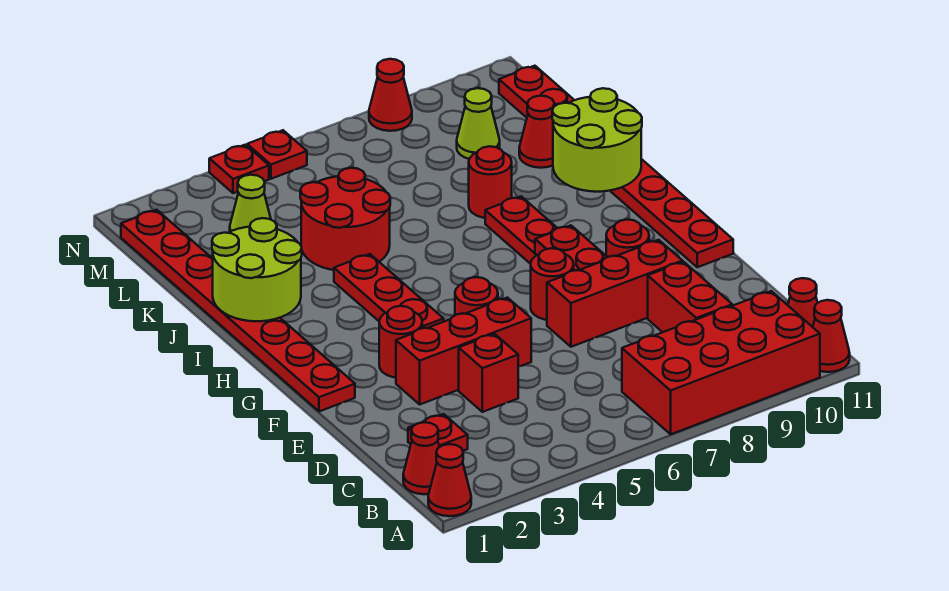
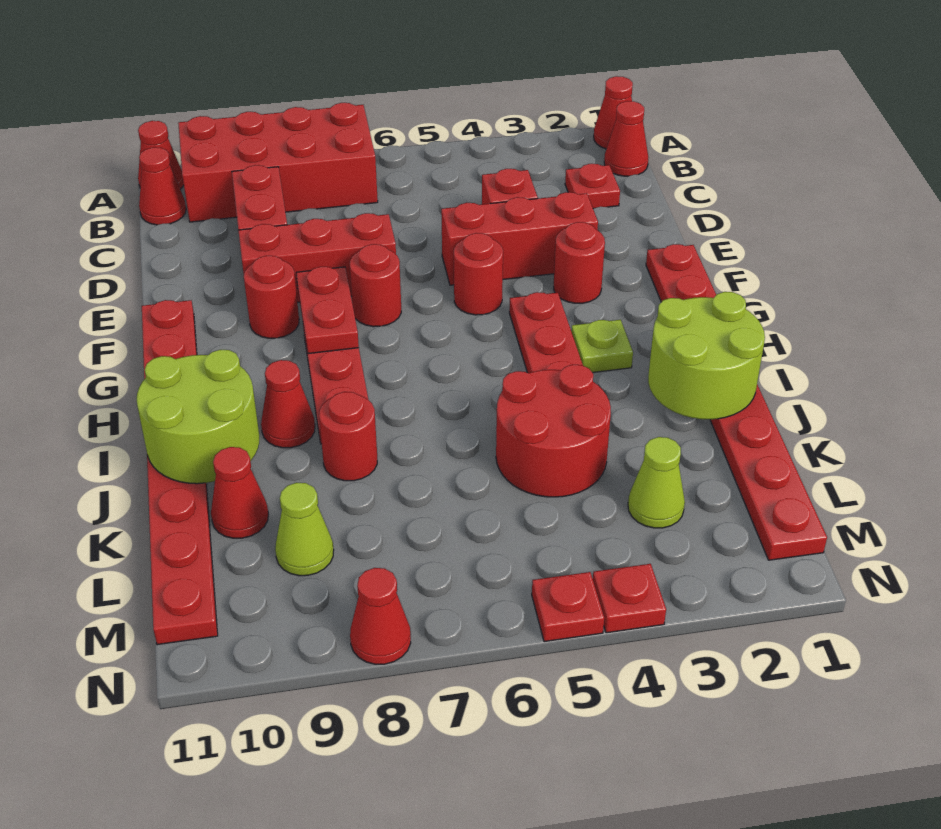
none -> lime 1x1 plate [571,320,633,373]
none -> red 1x1 cone [261,360,315,448]

